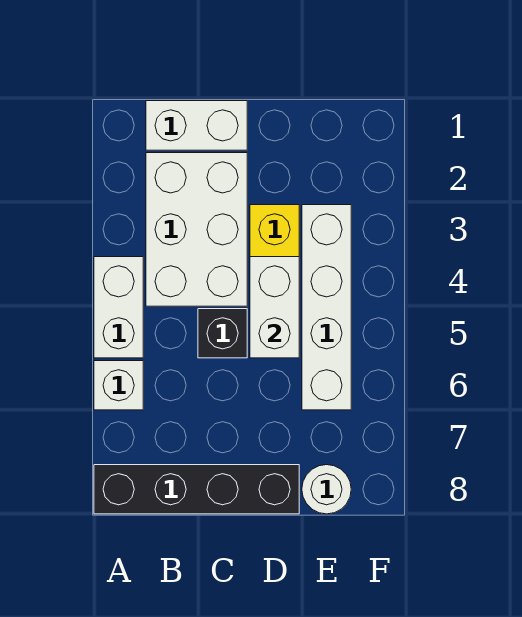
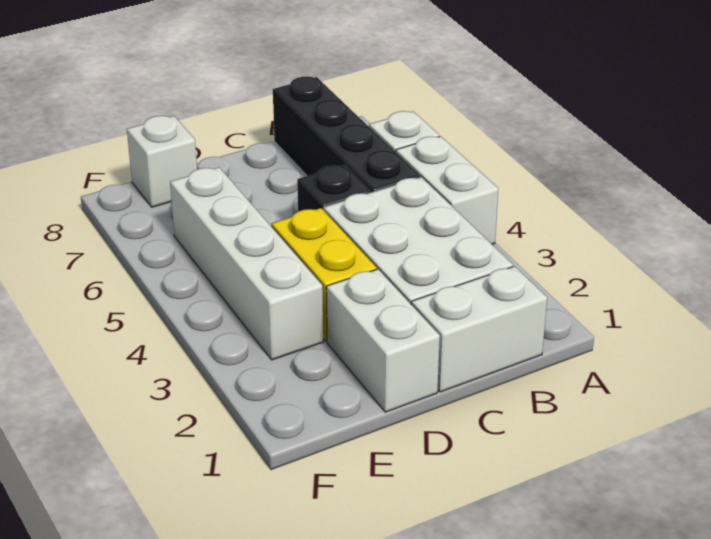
black 1x4 brick [94,465,299,514] -> black 1x4 brick turned to [273,76,420,192]
white 1x2 brick [250,257,299,358] -> white 1x2 brick moved to [326,269,440,412]
white 1x1 round brick [302,465,351,514] -> white 1x1 brick [127,116,197,207]

